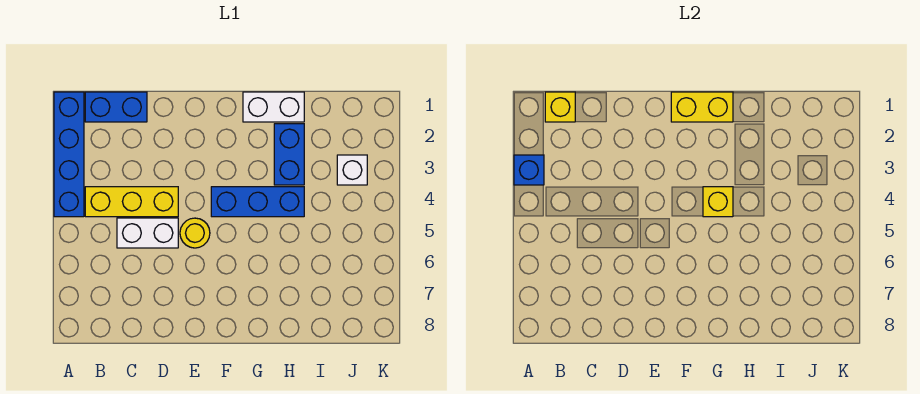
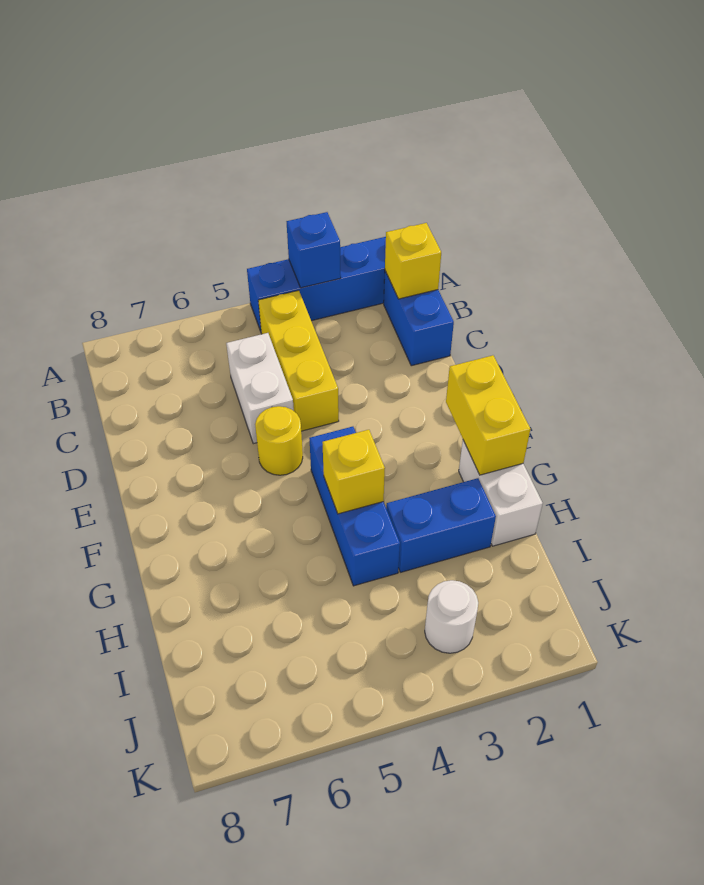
white 1x1 brick [337,155,367,185] -> white 1x1 round brick [425,580,478,653]

